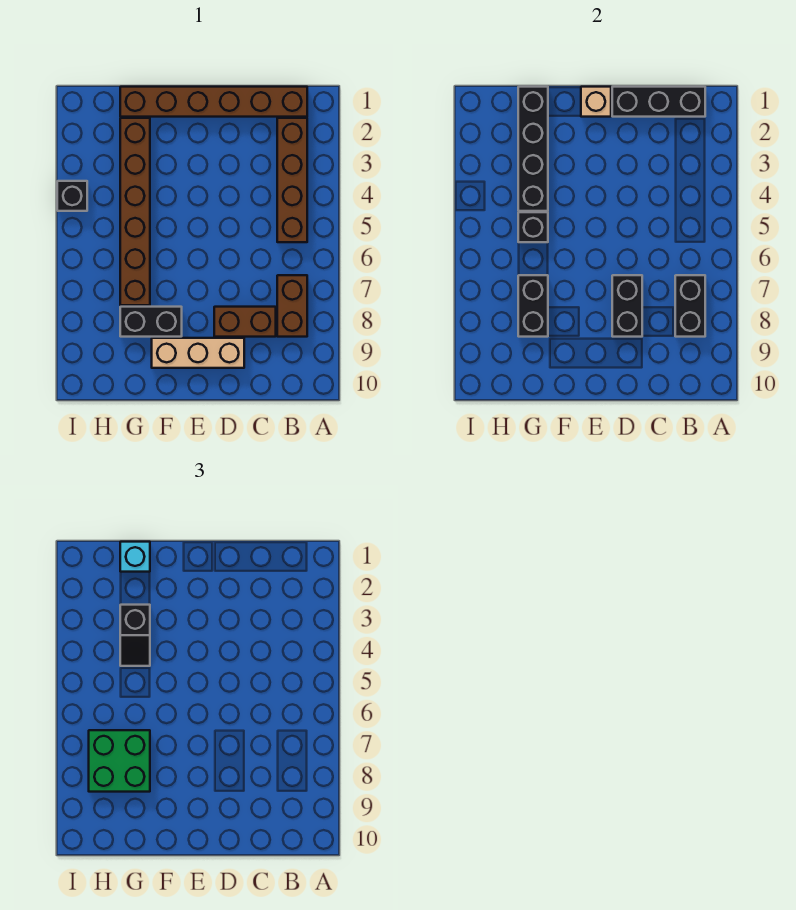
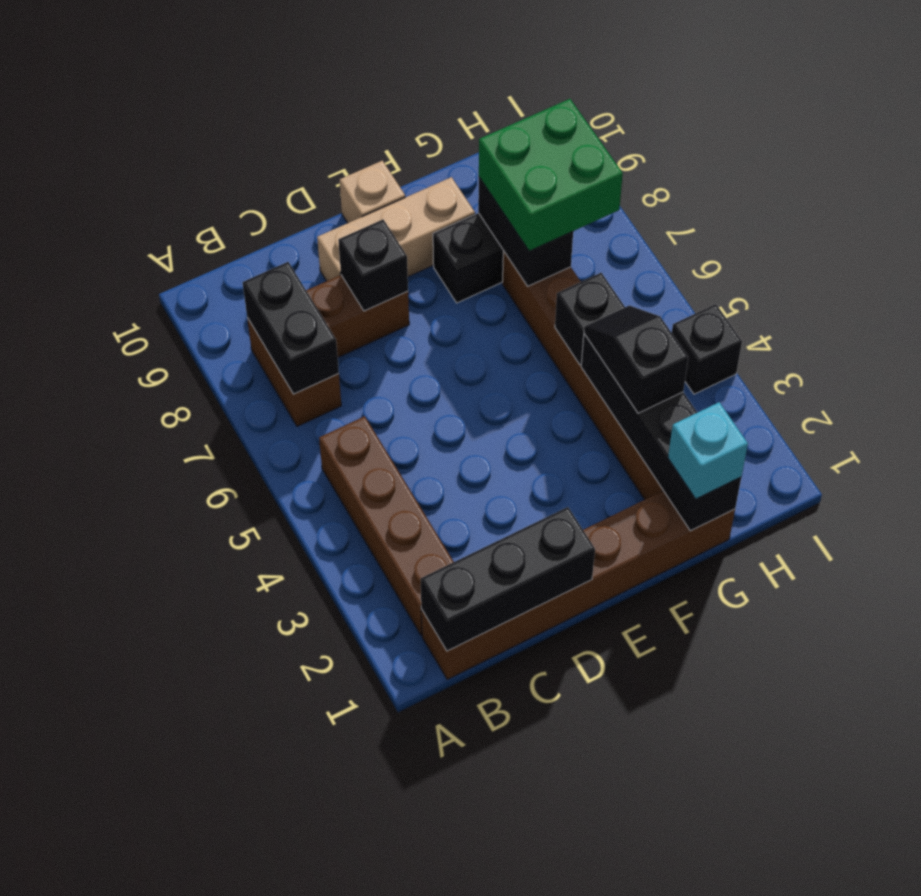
black 1x2 brick [612,275,642,337] -> black 1x1 brick [338,220,408,311]
tan 1x1 brick [581,87,611,117] -> tan 1x1 brick moved to [340,161,405,223]

